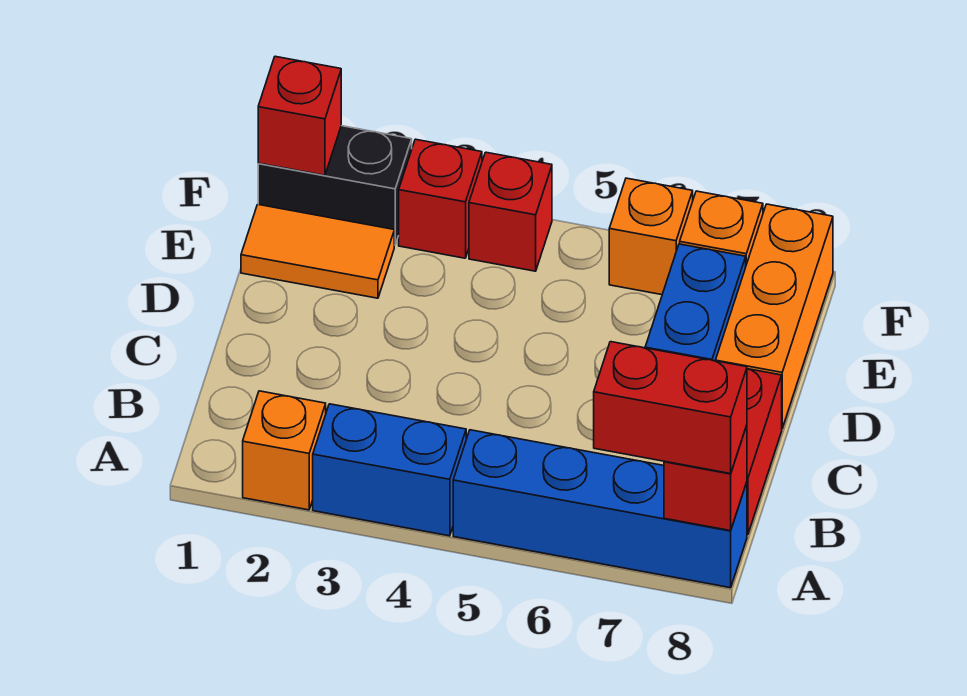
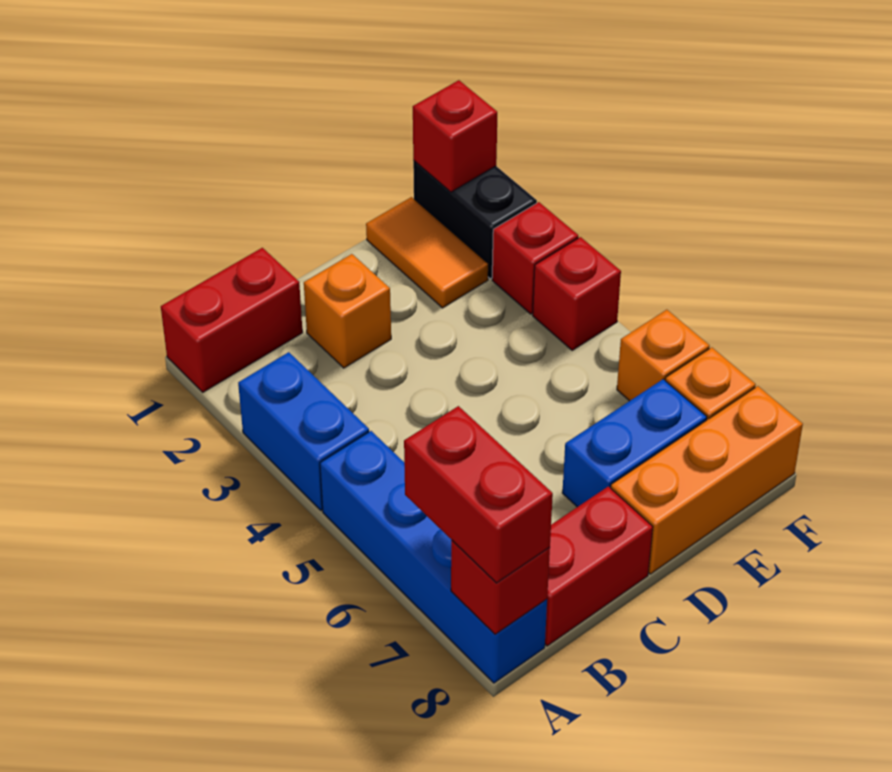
none -> red 1x2 brick [161,248,303,392]
orange 1x1 brick [243,391,326,510] -> orange 1x1 brick moved to [304,254,391,368]

